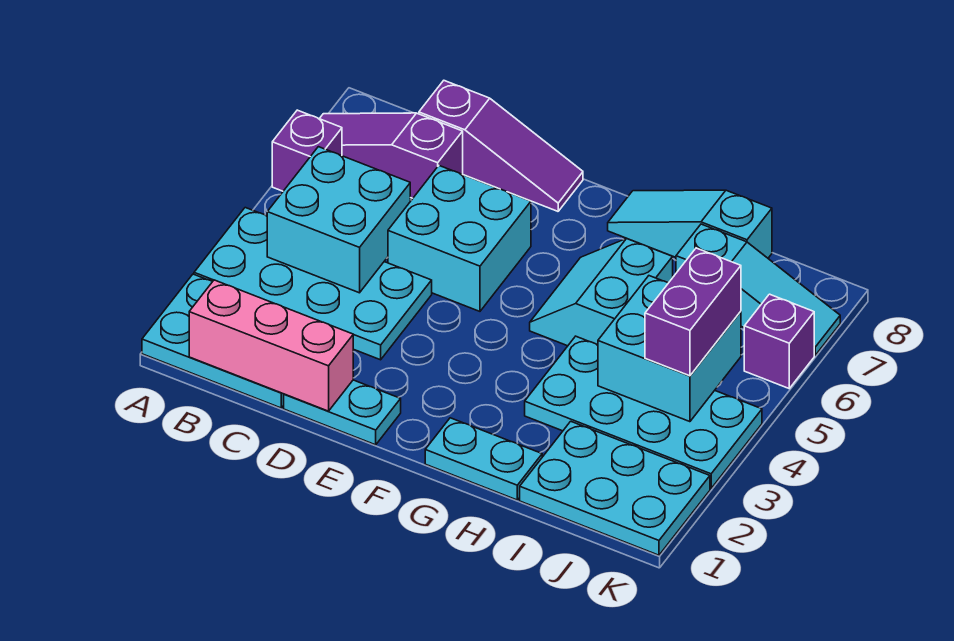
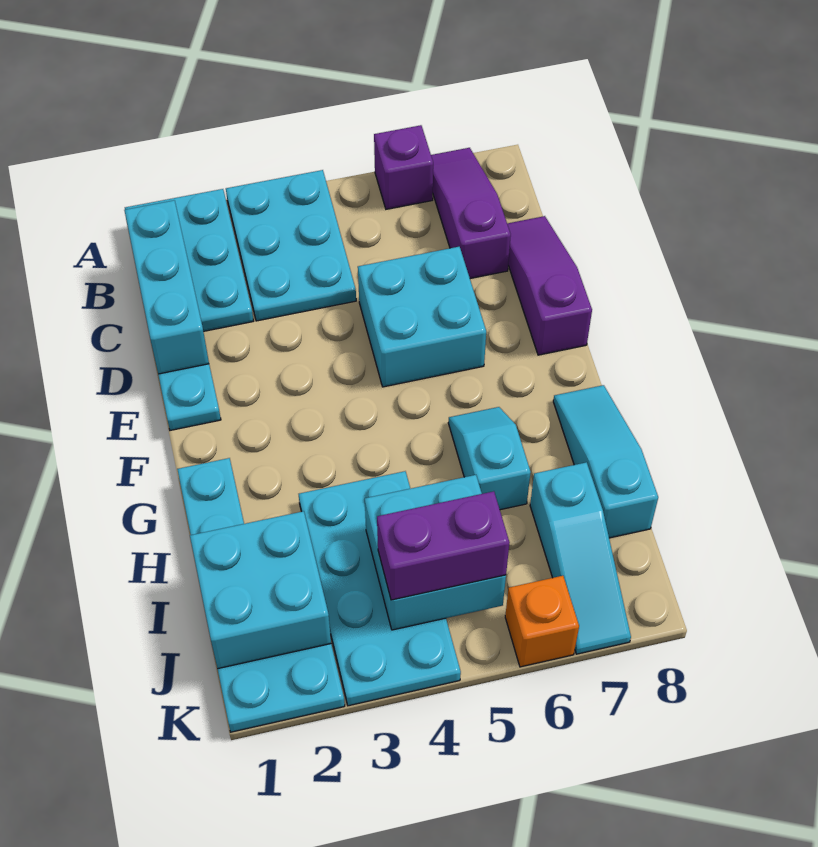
cyan 2x4 plate [194,208,432,360] -> cyan 2x3 plate [226,170,356,321]
pink 1x3 brick [189,280,353,411] -> cyan 1x3 brick [124,200,209,374]
cyan 2x2 brick [267,147,410,293] -> cyan 2x2 brick moved to [190,511,331,669]
purple 1x3 slope [419,81,583,211] -> purple 1x3 slope turned to [507,216,592,355]
cyan 2x2 slope [530,238,673,346] -> cyan 1x2 slope [448,407,531,510]
purple 1x1 brick [744,294,814,388] -> orange 1x1 brick [505,576,579,667]

